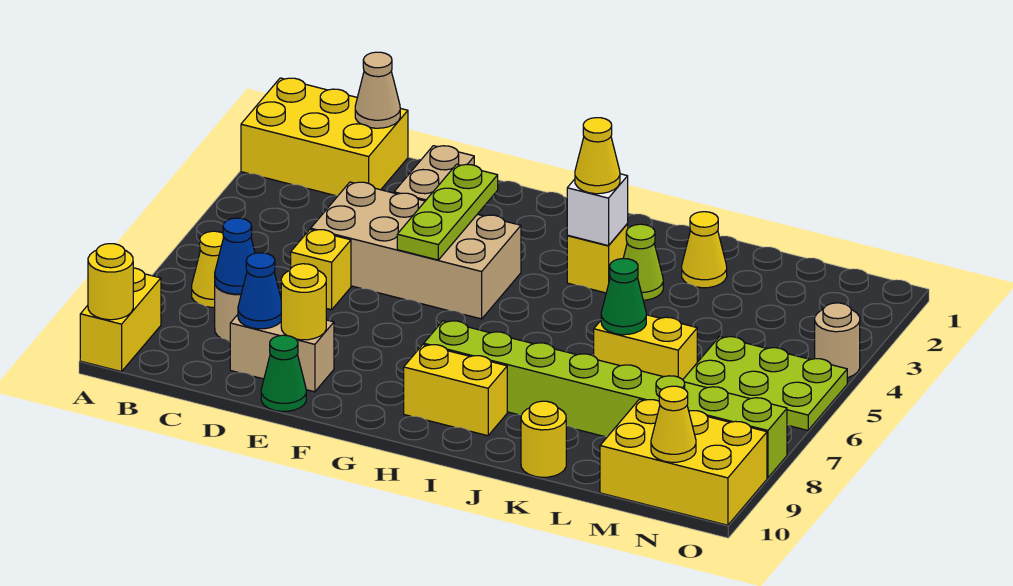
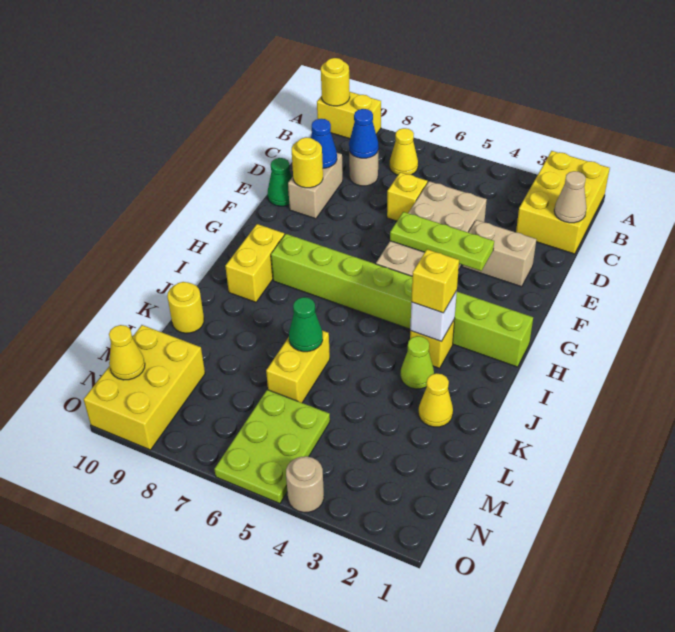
lime 1x8 brick [424,321,787,478] -> lime 1x8 brick turned to [271,234,533,367]
yellow 1x1 cone [575,118,620,194] -> yellow 1x1 brick [411,249,459,313]

